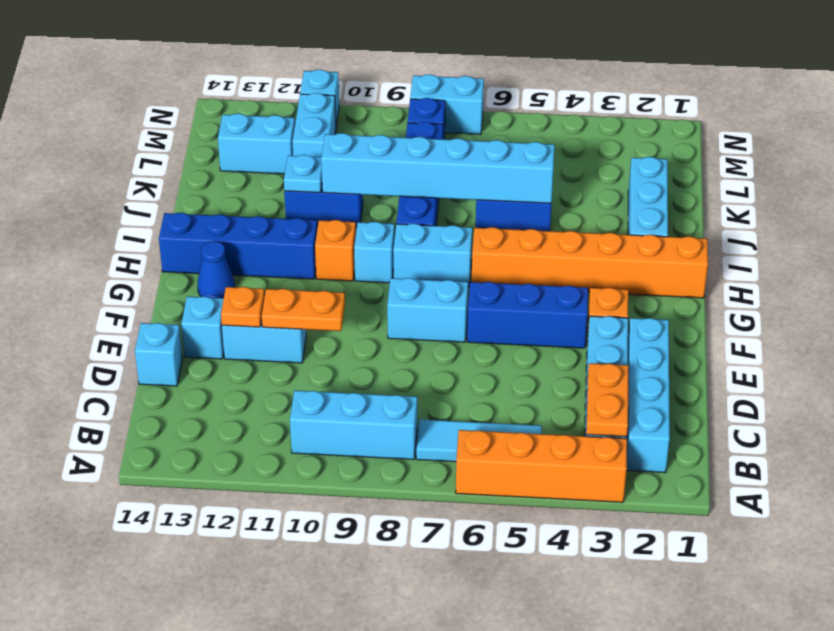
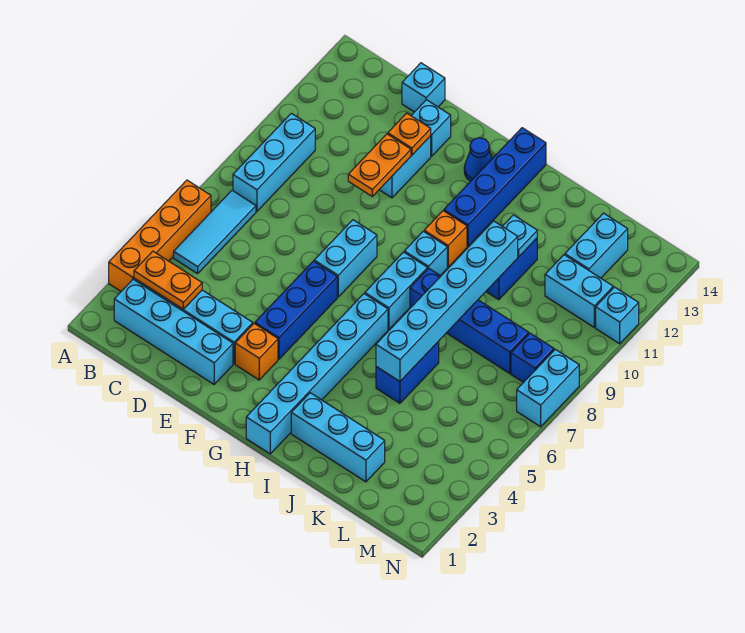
orange 1x6 brick [472,227,708,298] -> cyan 1x6 brick [246,294,388,454]

